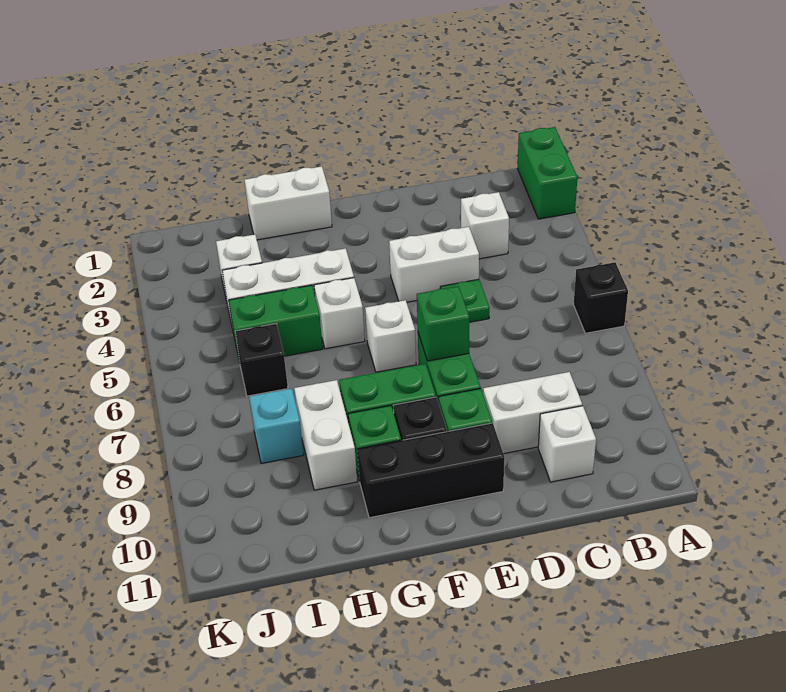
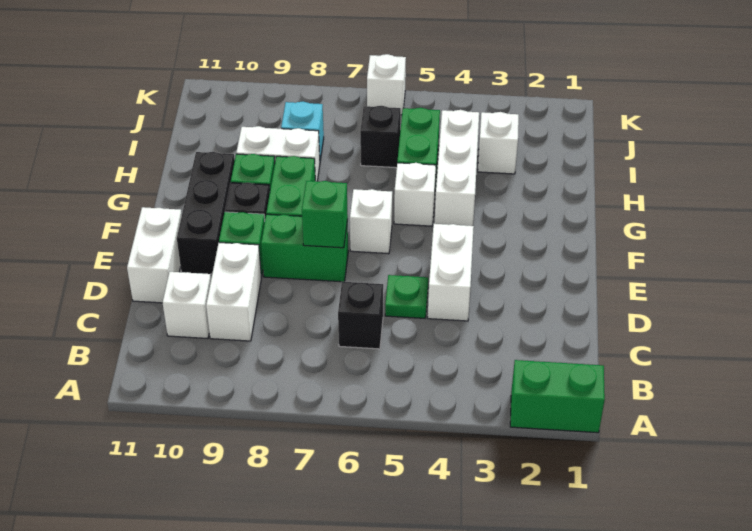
black 1x1 brick [574,262,628,333] -> black 1x1 brick moved to [338,282,383,349]
white 1x1 brick [461,192,509,259] -> white 1x1 brick moved to [367,54,406,115]
white 1x2 brick [245,166,332,240] -> white 1x2 brick moved to [127,207,182,303]

